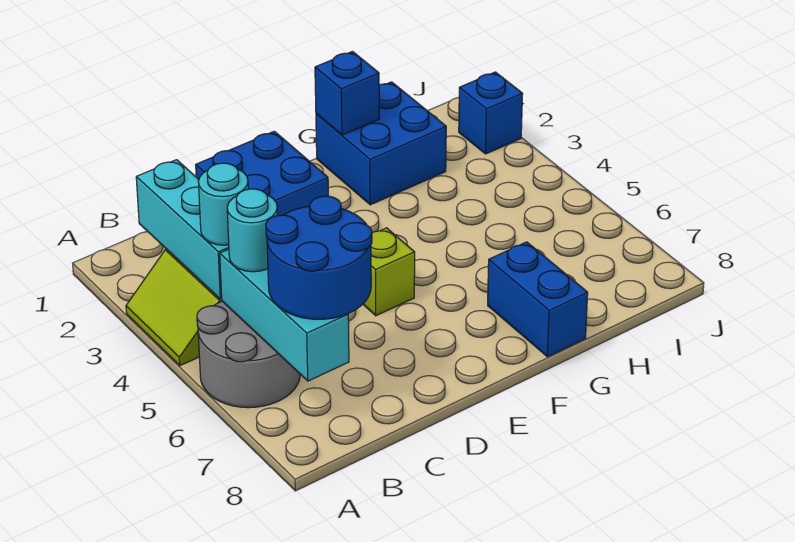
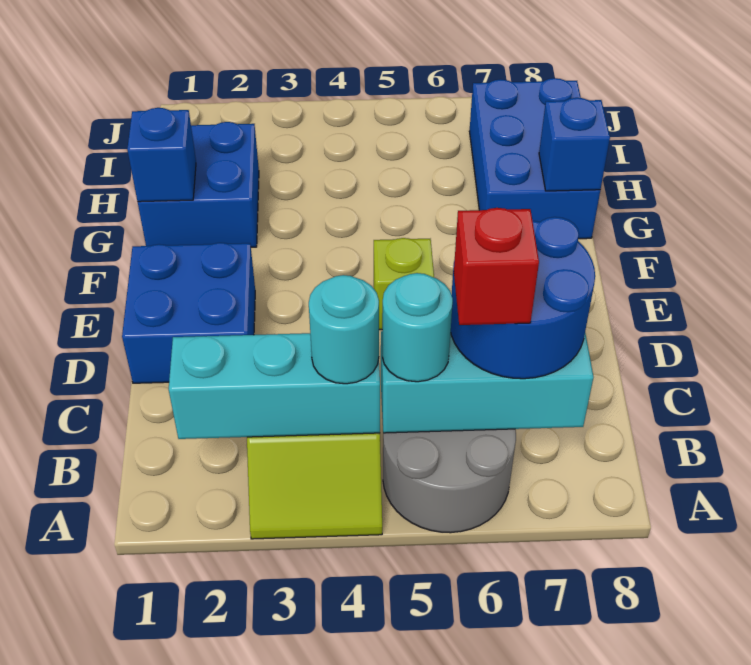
none -> red 1x1 brick [454,208,539,325]
blue 1x2 brick [488,242,588,357] -> blue 2x3 brick [469,78,600,239]
blue 1x1 brick [459,72,523,154] -> blue 1x1 brick moved to [539,98,610,191]

